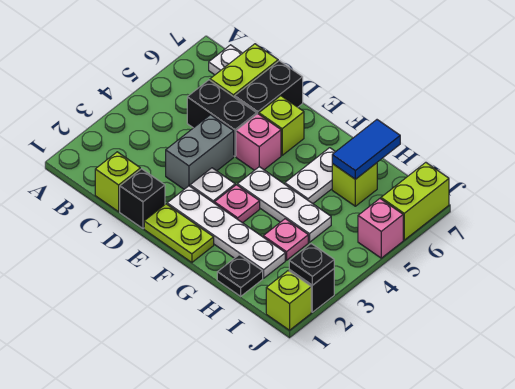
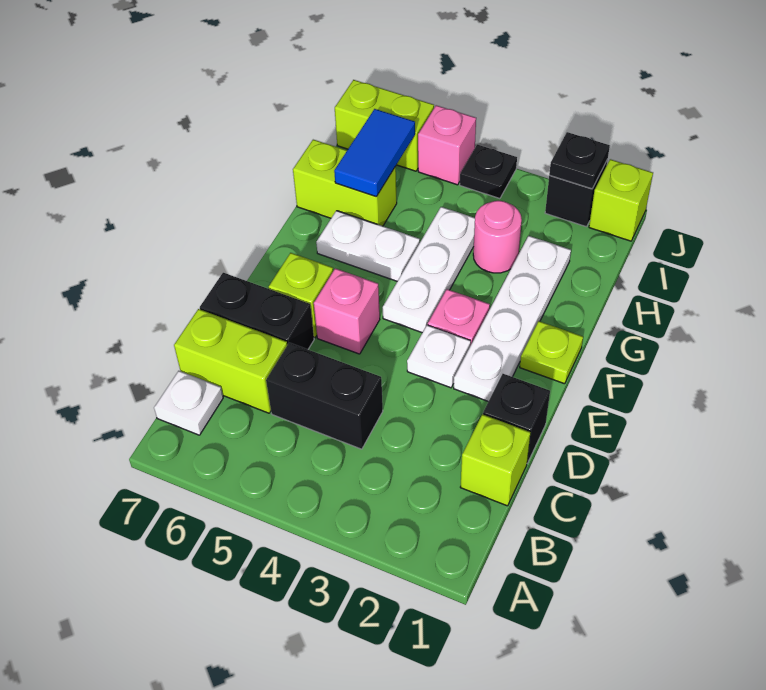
black 1x2 brick [187,80,257,157] -> black 1x2 brick turned to [266,343,383,449]
grey 1x2 brick [166,115,234,189] -> none
lime 1x2 plate [144,204,214,262] -> lime 1x1 plate [520,321,583,384]
black 1x1 plate [217,255,263,296] -> black 1x1 plate moved to [460,145,517,199]
pink 1x1 plate [263,219,308,260] -> pink 1x1 round brick [473,201,522,273]
lime 1x1 brick [332,163,377,206] -> lime 1x2 brick [293,140,397,226]
blue 1x2 tile [332,120,400,179] -> blue 1x2 tile turned to [334,109,415,197]

